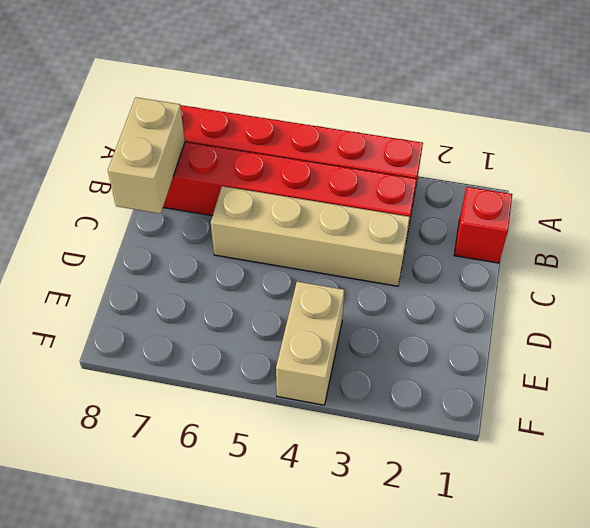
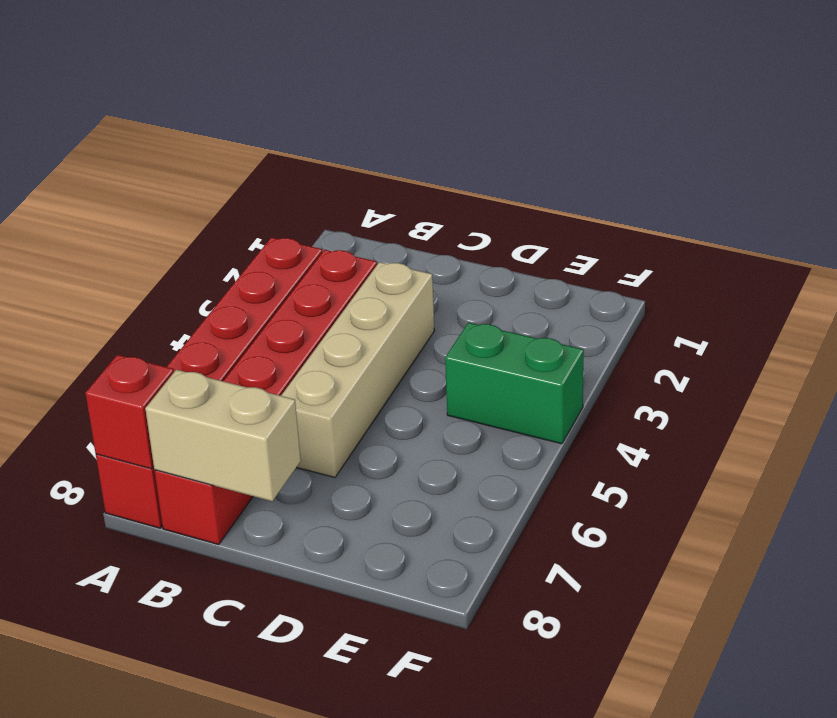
red 1x1 brick [454,187,512,263] -> red 1x1 brick moved to [85,355,174,469]
tan 1x2 brick [276,282,344,405] -> green 1x2 brick [445,323,584,444]

